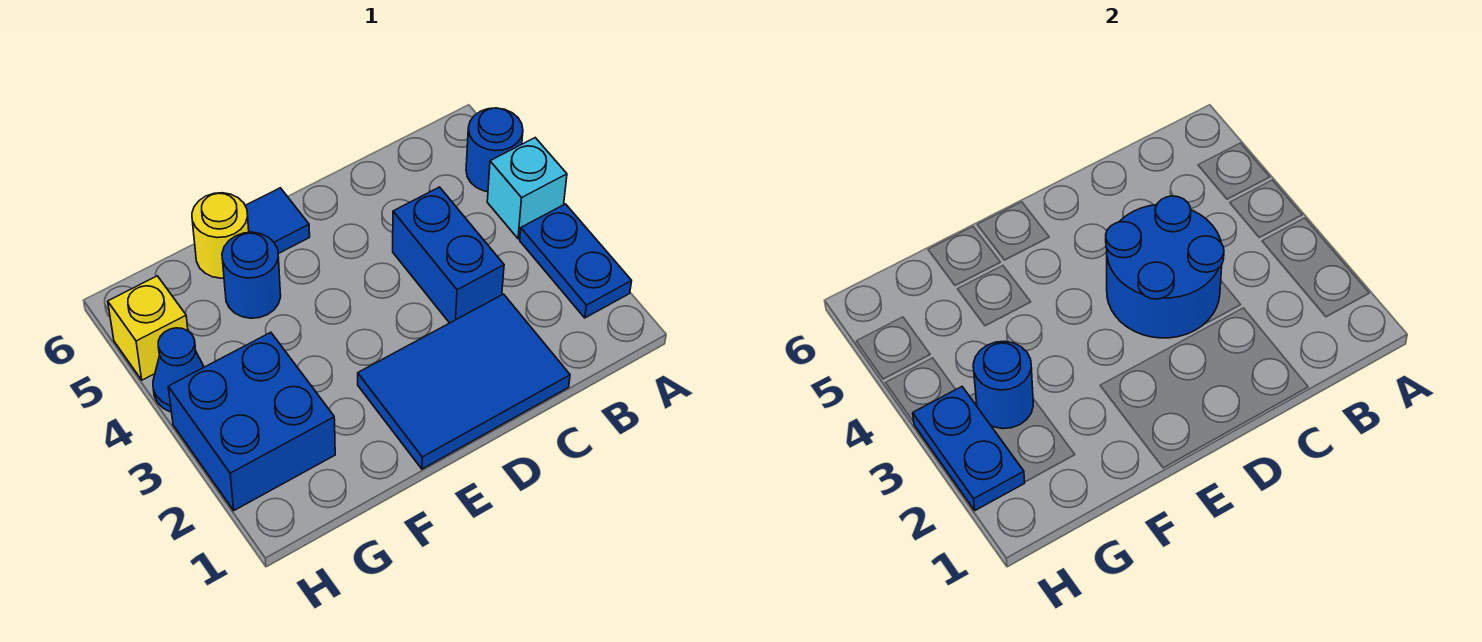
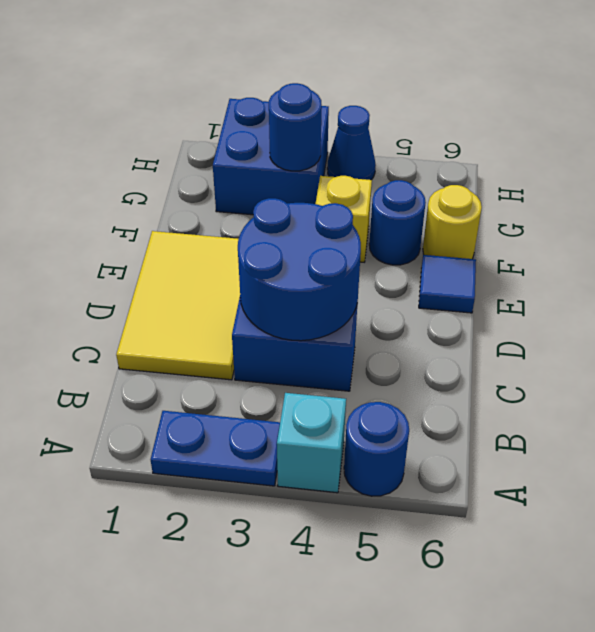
blue 2x3 tile [358,294,570,469] -> yellow 2x3 tile [116,231,240,380]
blue 1x2 plate [913,387,1025,510] -> none
yellow 1x1 brick [108,276,188,380] -> yellow 1x1 brick moved to [316,176,372,262]

